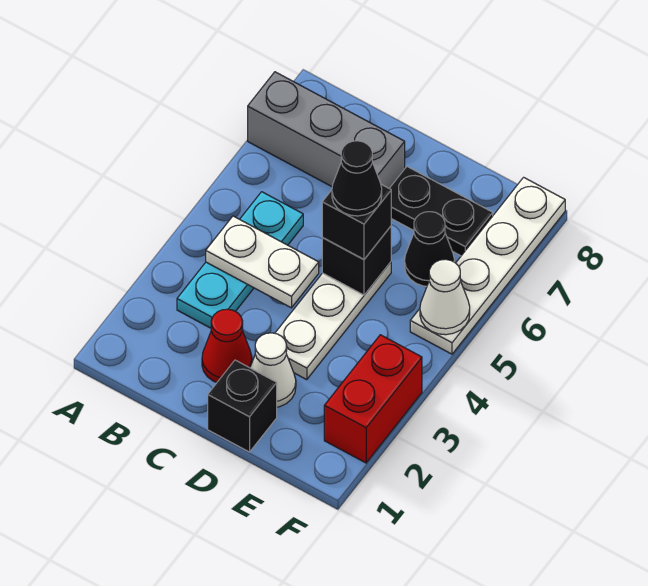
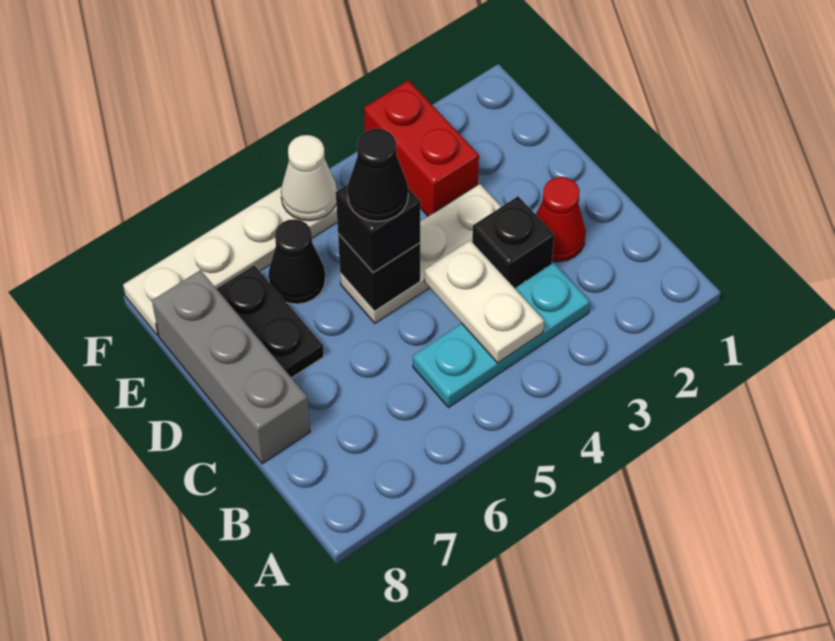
grey 1x3 brick [248,72,405,188] -> grey 1x3 brick moved to [152,270,310,464]
black 1x1 brick [208,360,277,452] -> black 1x1 brick moved to [472,196,554,288]
white 1x1 cone [250,333,296,407] -> none
red 1x2 brick [324,335,422,463] -> red 1x2 brick turned to [364,80,479,216]

